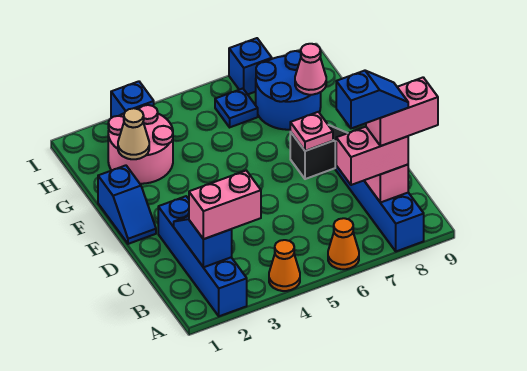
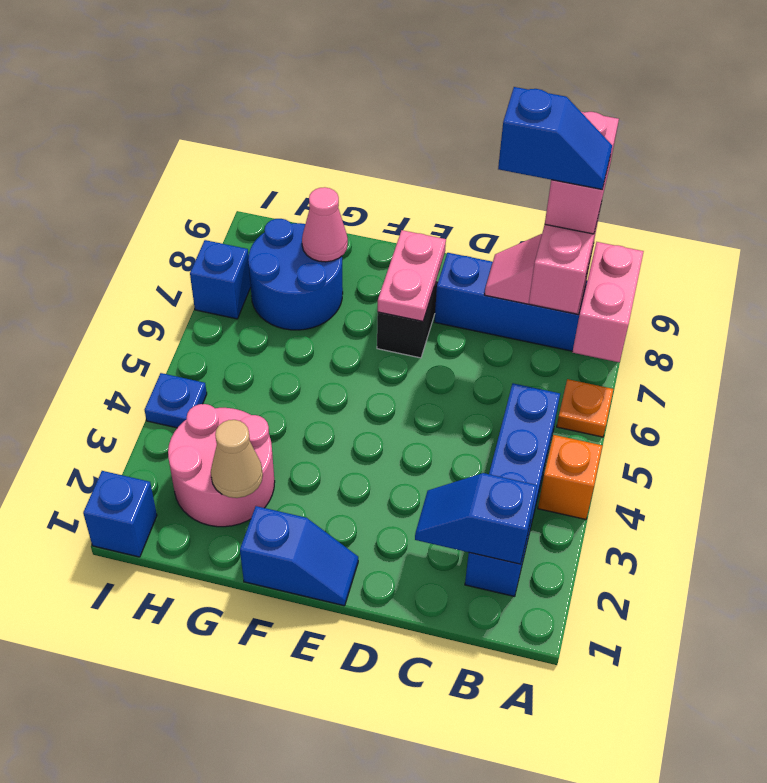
blue 1x4 brick [158,196,247,316] -> blue 1x4 brick turned to [465,383,560,596]
orange 1x1 cone [269,240,300,291] -> orange 1x1 brick [538,435,603,519]
orange 1x1 cone [328,218,359,269] -> orange 1x1 plate [557,379,613,437]
pink 1x2 brick [189,171,261,239] -> pink 1x2 brick moved to [572,242,644,362]
blue 1x2 slope [336,71,408,128] -> blue 1x2 slope turned to [498,87,612,189]
pink 1x1 plate [290,112,333,151] -> pink 1x2 plate [378,230,446,321]
blue 1x1 plate [215,89,258,127] -> blue 1x1 plate moved to [144,373,207,428]
blue 1x1 brick [111,81,154,118] -> blue 1x1 brick moved to [83,471,157,557]

